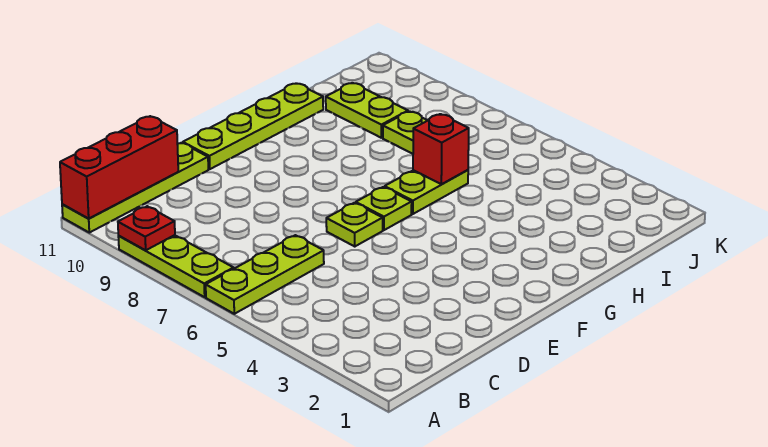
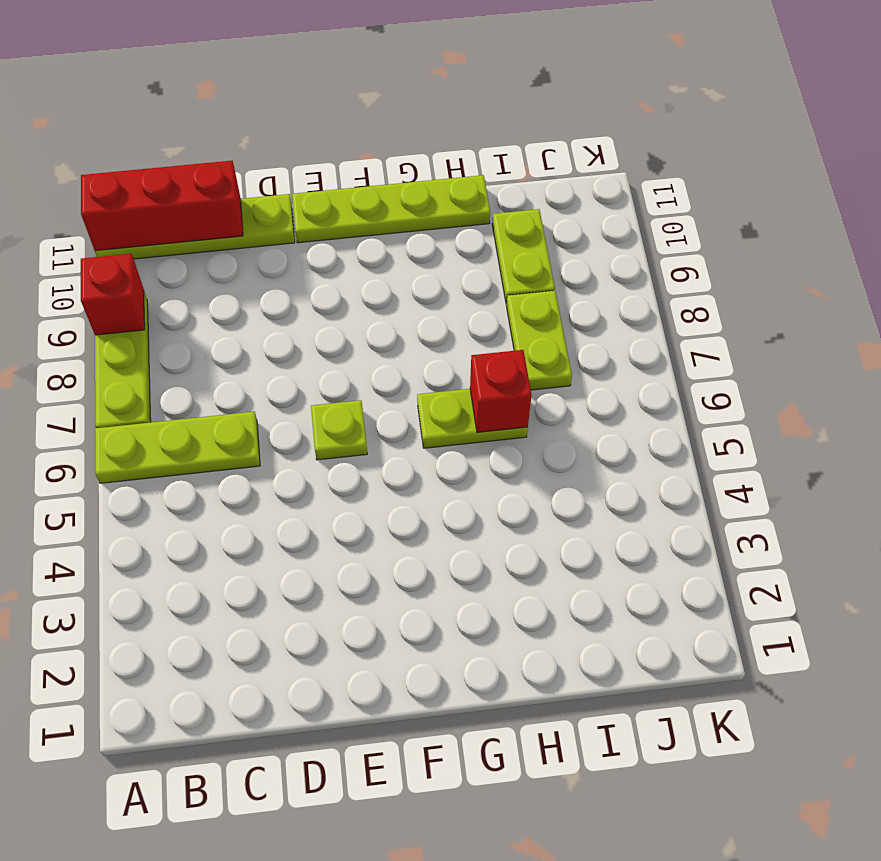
red 1x1 plate [118,206,175,250] -> red 1x1 brick [81,254,145,335]
lime 1x1 plate [356,187,412,230] -> none

